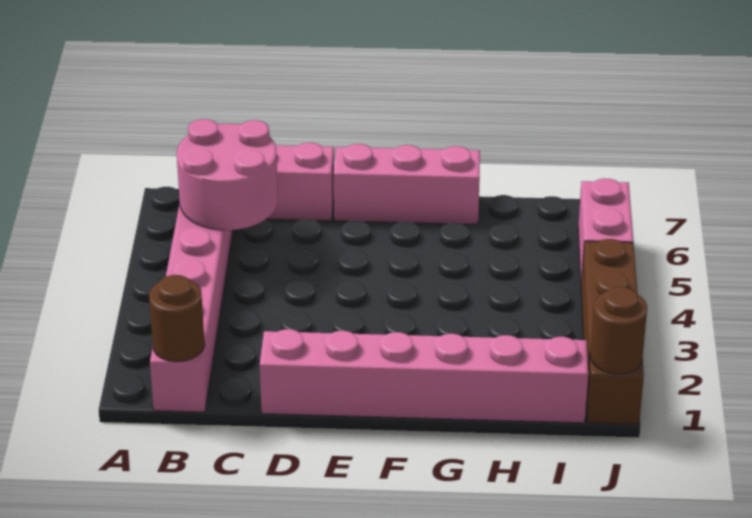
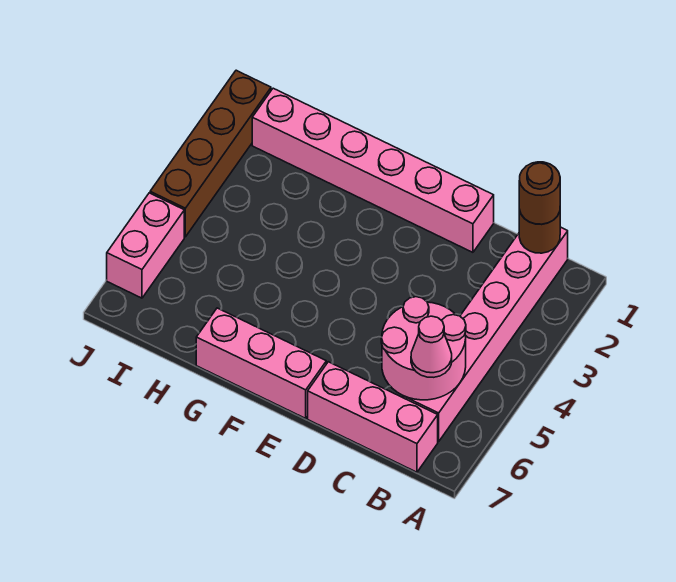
none -> pink 1x1 cone [411,316,452,377]
brown 1x1 round brick [590,287,647,374] -> brown 1x1 round brick moved to [519,162,560,224]

